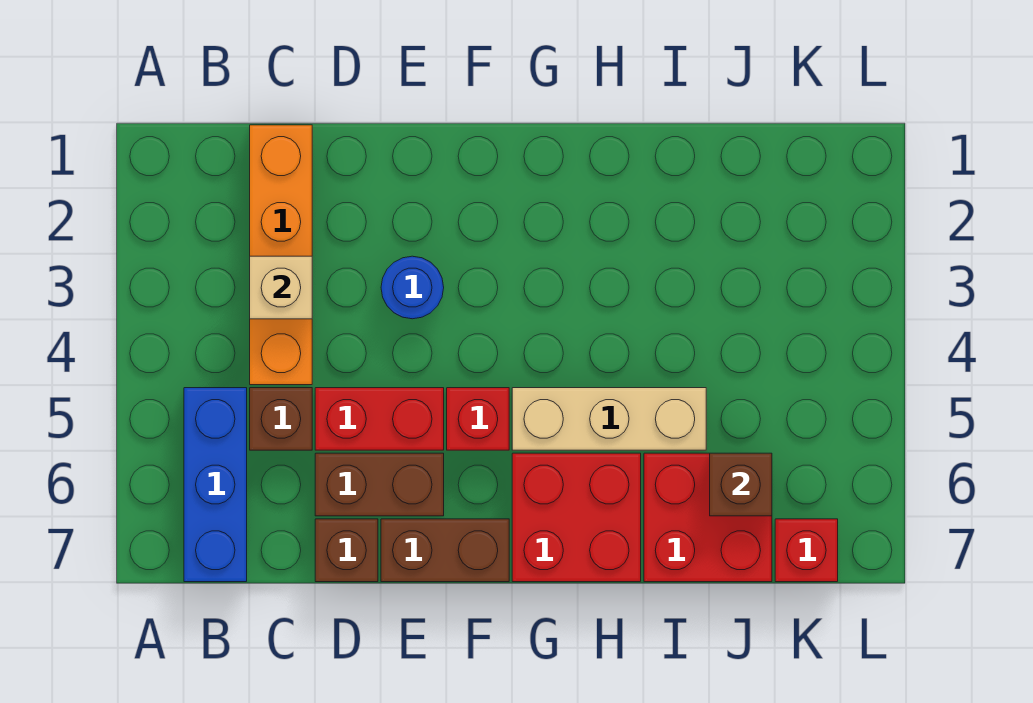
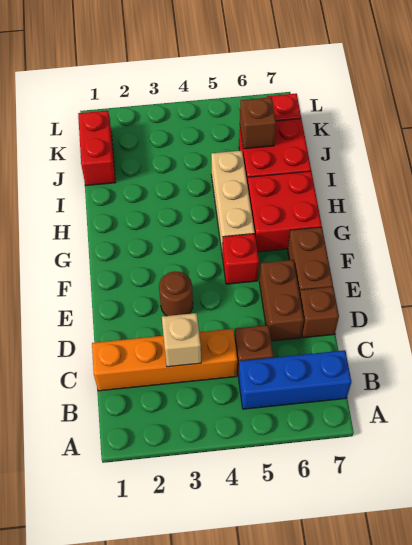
red 1x2 brick [315,388,444,450] -> red 1x2 brick moved to [78,111,115,186]
blue 1x1 round brick [381,256,444,319] -> brown 1x1 round brick [159,271,193,316]

